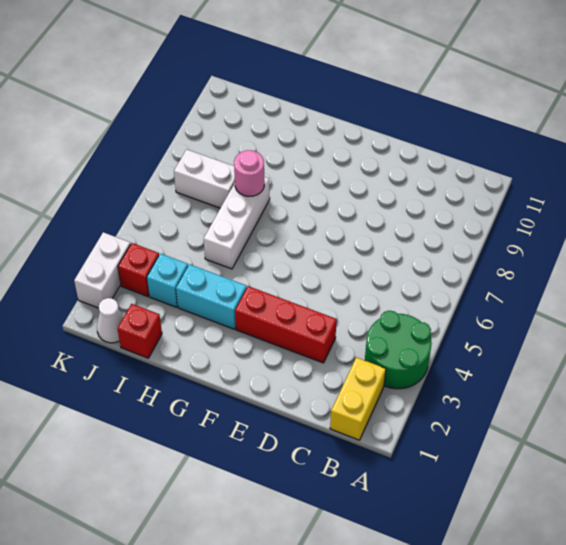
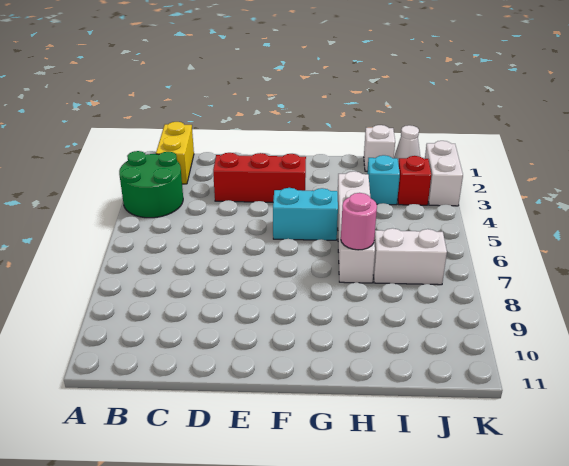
cyan 1x2 brick [176,264,247,329] -> cyan 1x2 brick moved to [273,188,338,240]
white 1x3 brick [204,177,270,269] -> white 1x4 brick [338,171,375,283]
red 1x1 brick [117,304,162,358] -> white 1x1 brick [364,125,395,171]

